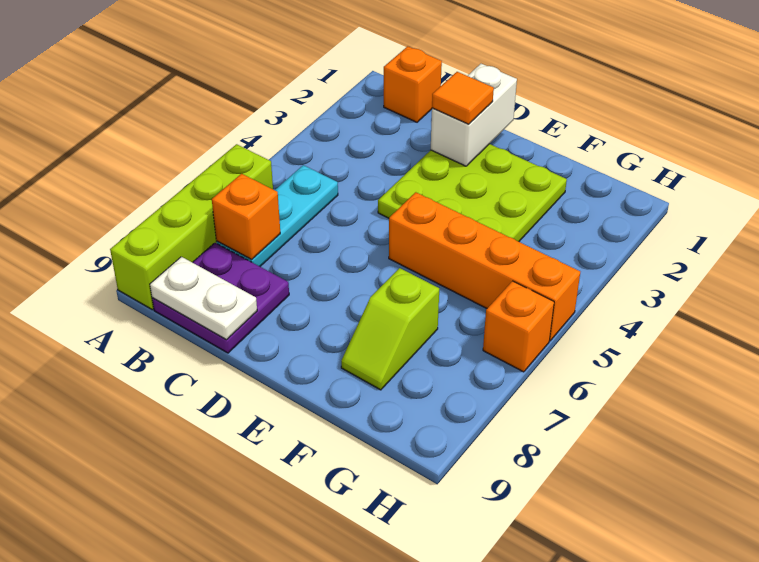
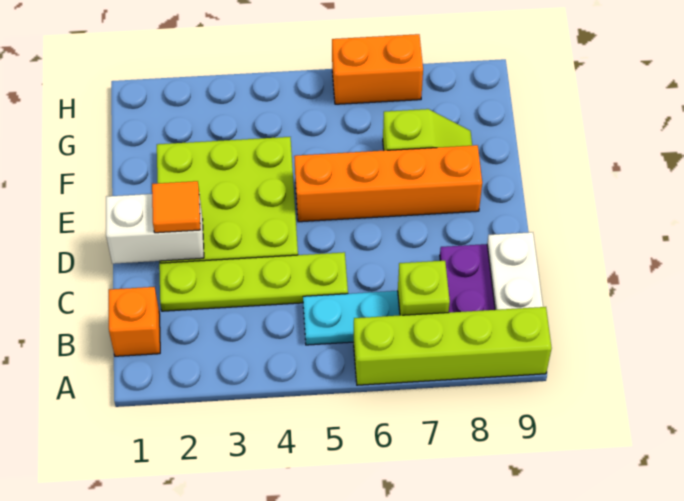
orange 1x1 brick [212,174,280,260] -> lime 1x1 brick [398,261,450,315]
none -> lime 1x4 plate [159,252,348,311]
orange 1x4 brick [389,192,580,341] -> orange 1x4 brick turned to [294,145,482,222]
orange 1x1 brick [483,281,554,372] -> orange 1x2 brick [332,34,423,104]

